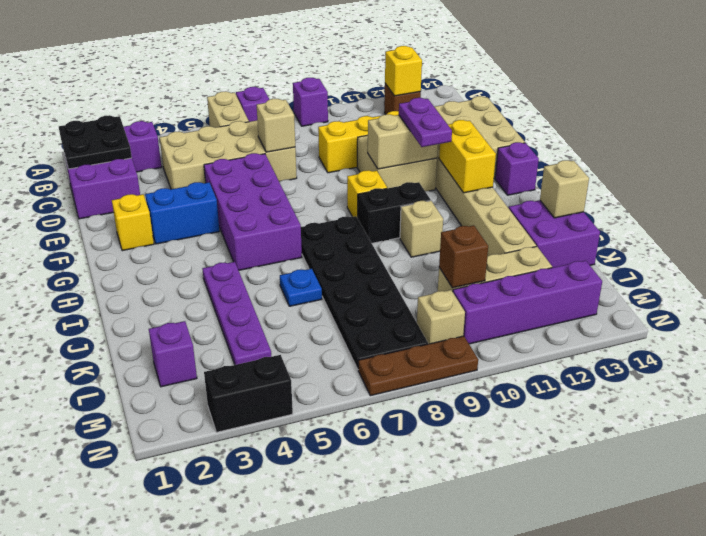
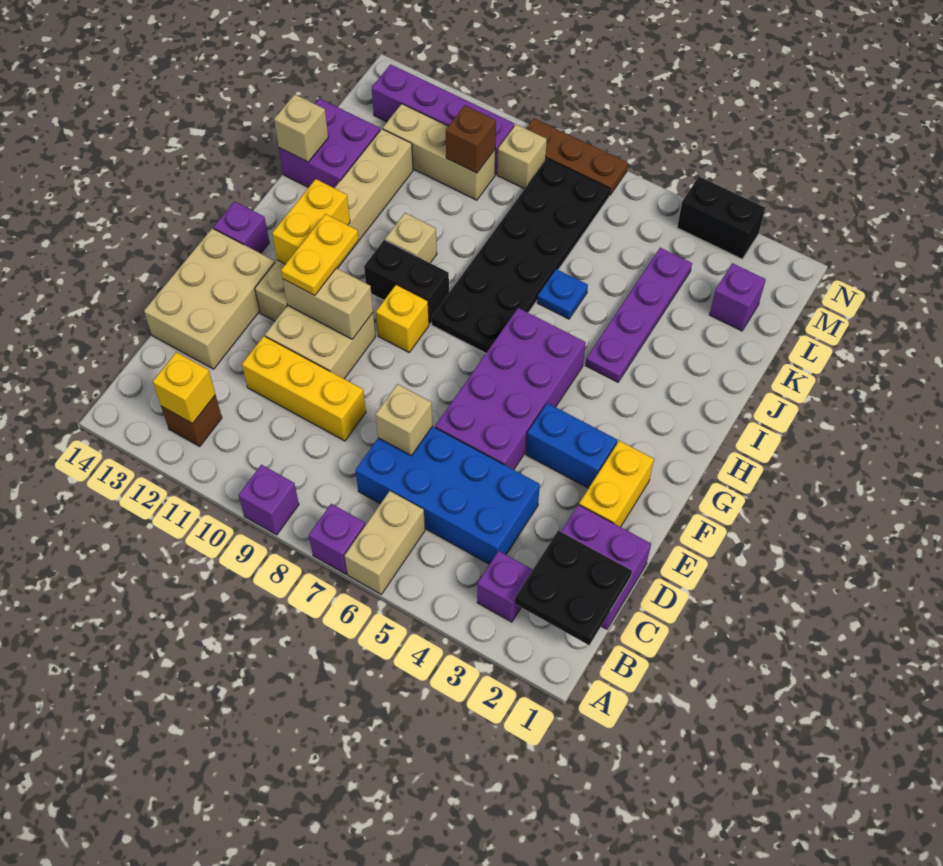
tan 2x4 brick [159,121,297,189] -> blue 2x4 brick [356,426,540,564]
yellow 1x1 brick [112,194,154,251] -> yellow 1x2 brick [579,441,654,527]
purple 1x2 plate [399,98,452,147] -> yellow 1x2 plate [281,214,358,295]

